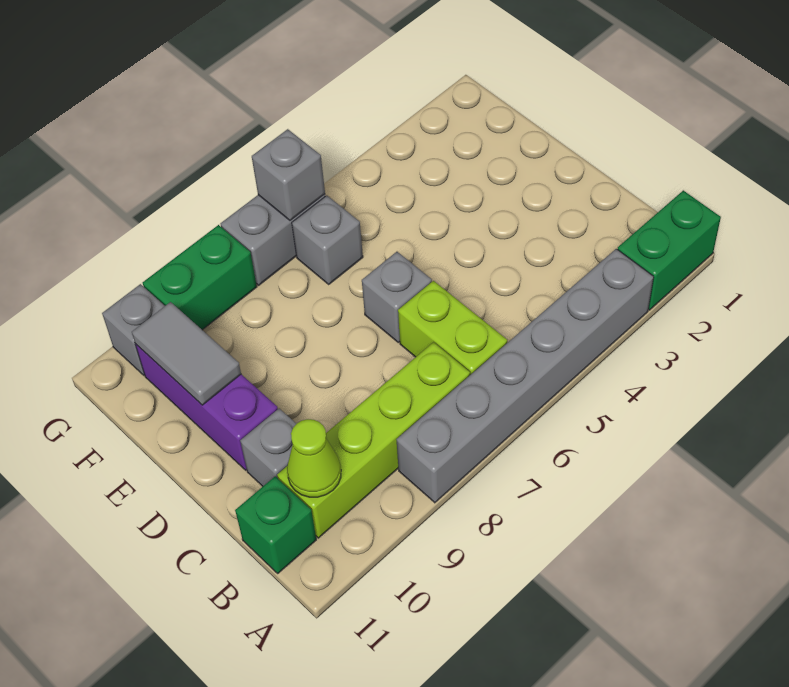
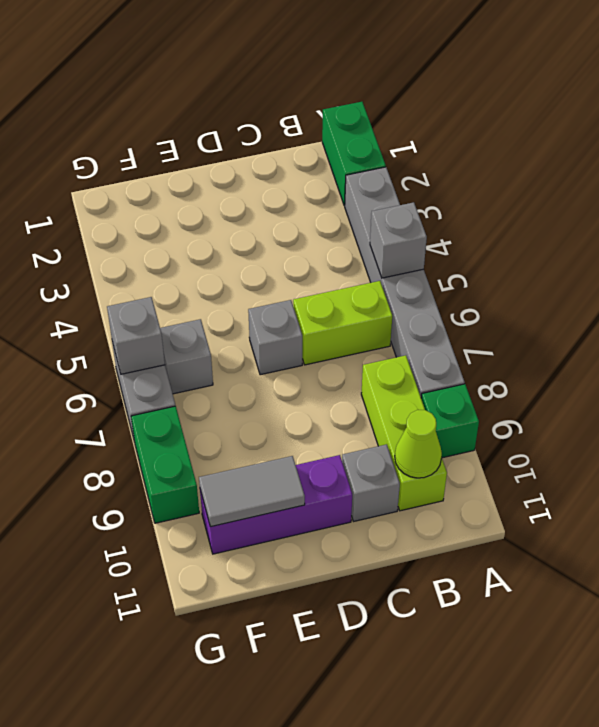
lime 1x4 brick [277,342,470,538] -> lime 1x3 brick [361,355,447,511]
green 1x1 brick [235,476,316,573] -> green 1x1 brick moved to [421,384,479,458]
grey 1x1 brick [102,284,165,375] -> grey 1x1 brick moved to [370,202,427,278]

